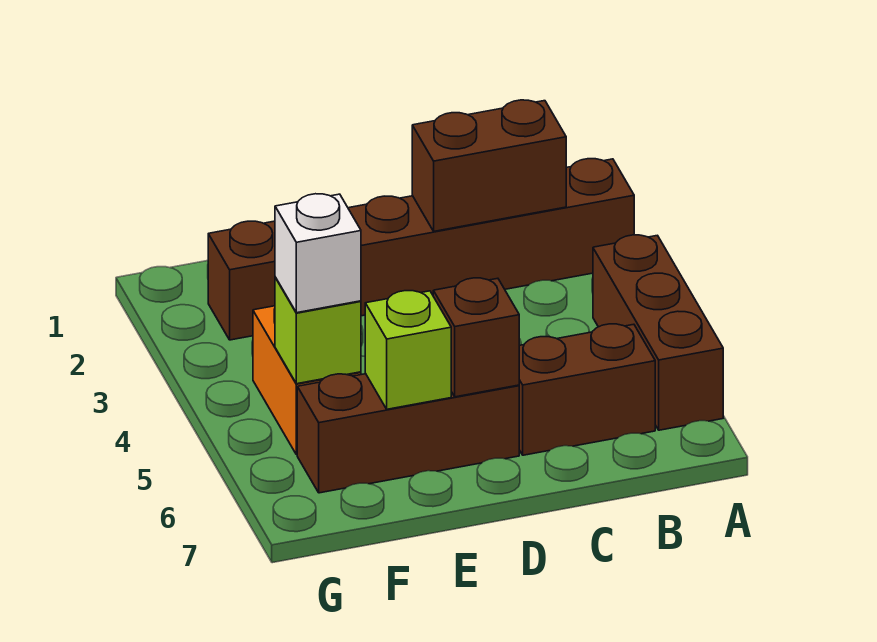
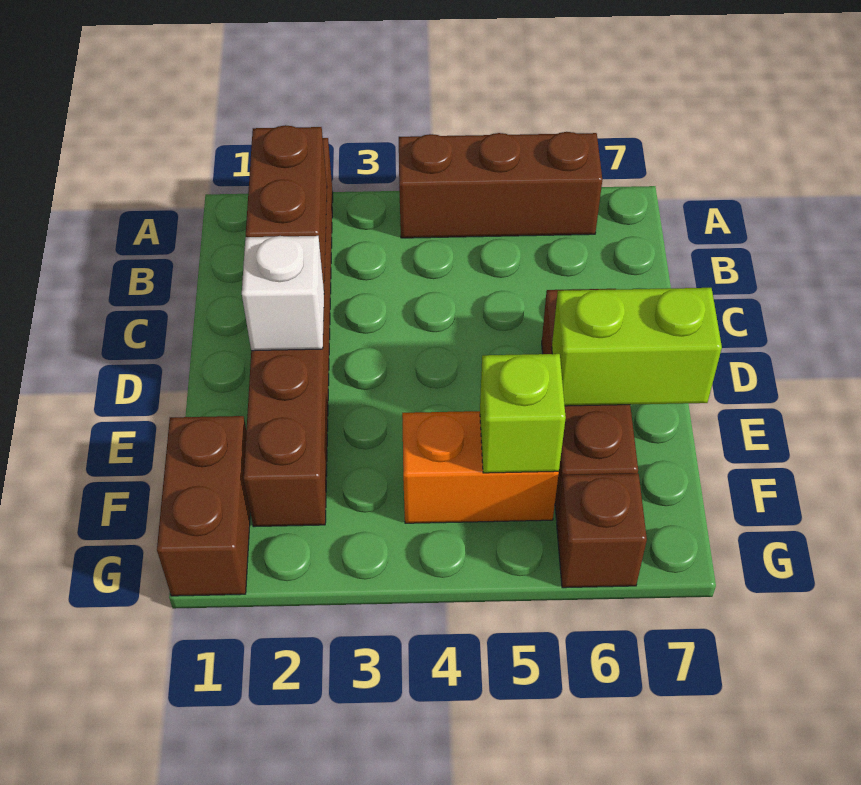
brown 1x2 brick [519,324,655,455] -> brown 1x2 brick moved to [157,416,250,596]
brown 1x1 brick [433,278,519,397] -> brown 1x1 brick moved to [557,474,647,588]
lime 1x1 brick [365,291,451,409] -> lime 1x2 brick [552,288,722,406]
white 1x1 brick [275,194,361,313] -> white 1x1 brick moved to [242,236,324,351]

